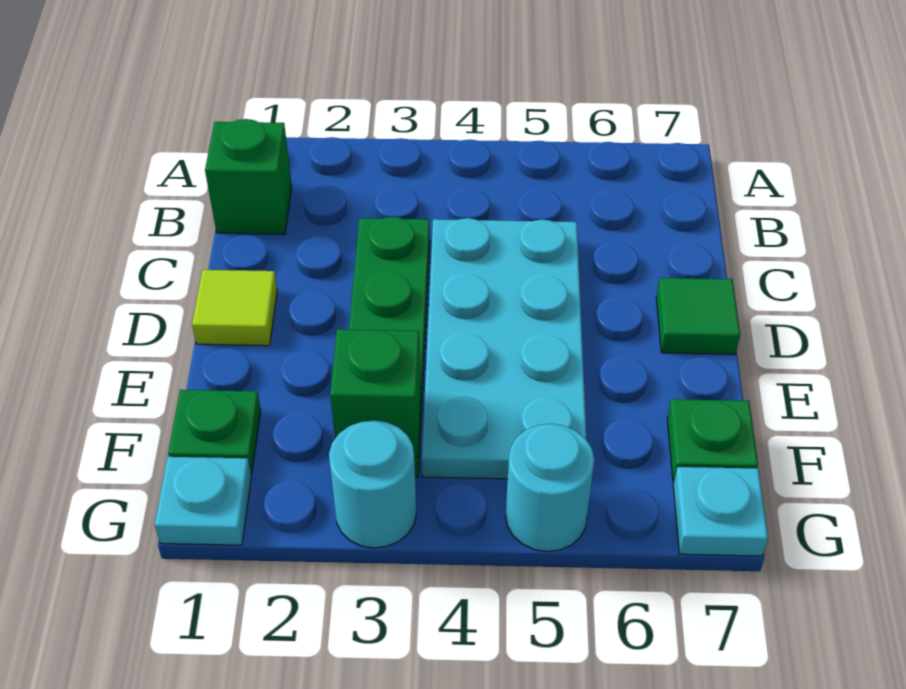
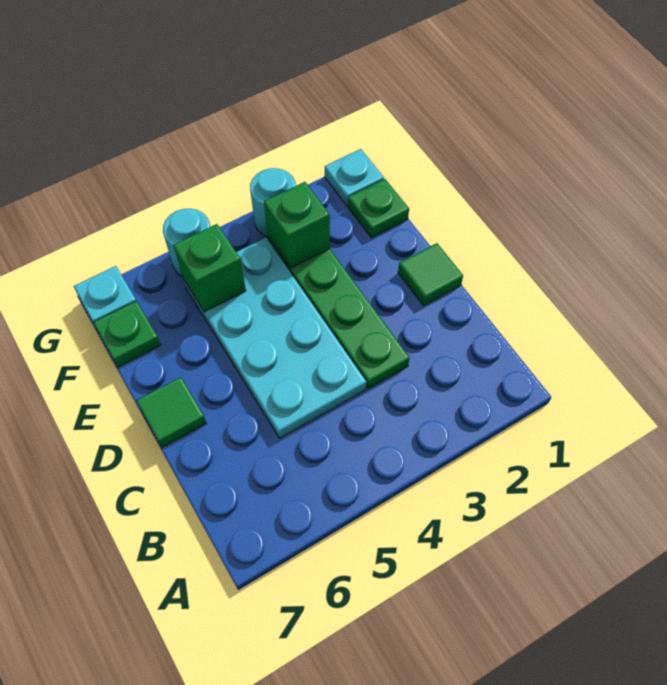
green 1x1 brick [205,119,292,234] -> green 1x1 brick moved to [174,224,246,312]
lime 1x1 tile [192,270,277,346] -> green 1x1 tile [398,243,463,306]

